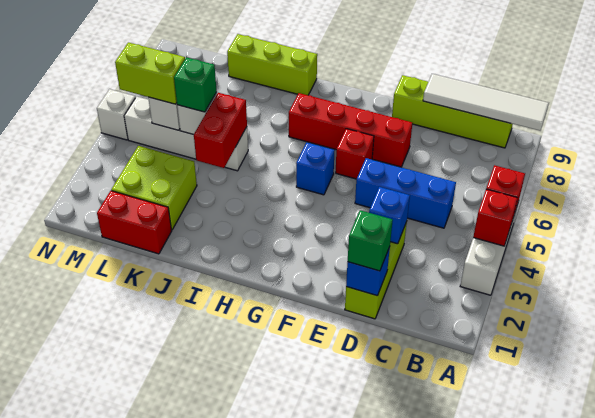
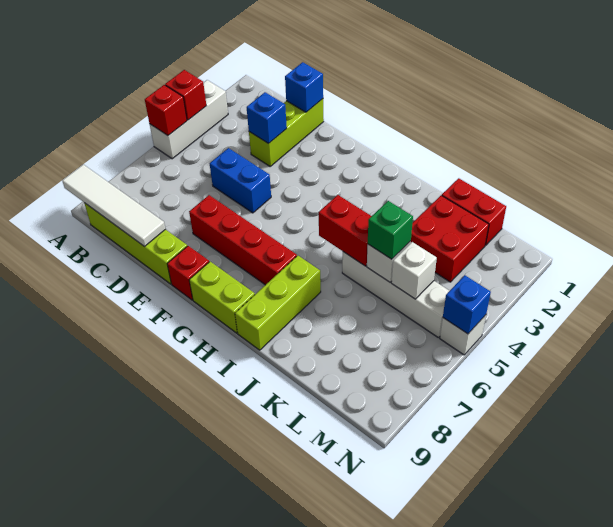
blue 1x3 brick [355,158,456,228] -> blue 1x2 brick [210,148,271,213]
green 1x1 brick [348,210,393,271] -> none
red 1x1 brick [336,129,374,179] -> red 1x1 brick moved to [167,246,209,300]
blue 1x1 brick [296,142,335,195] -> blue 1x1 brick moved to [443,275,491,334]
lime 1x3 brick [227,34,317,95] -> lime 1x3 brick turned to [235,256,321,350]
red 1x2 brick [194,93,247,168] -> red 1x2 brick turned to [319,195,371,266]
lime 2x2 brick [111,146,197,230] -> red 2x2 brick [411,195,489,282]
lime 1x2 brick [115,42,185,104] -> lime 1x2 brick moved to [189,262,255,333]

